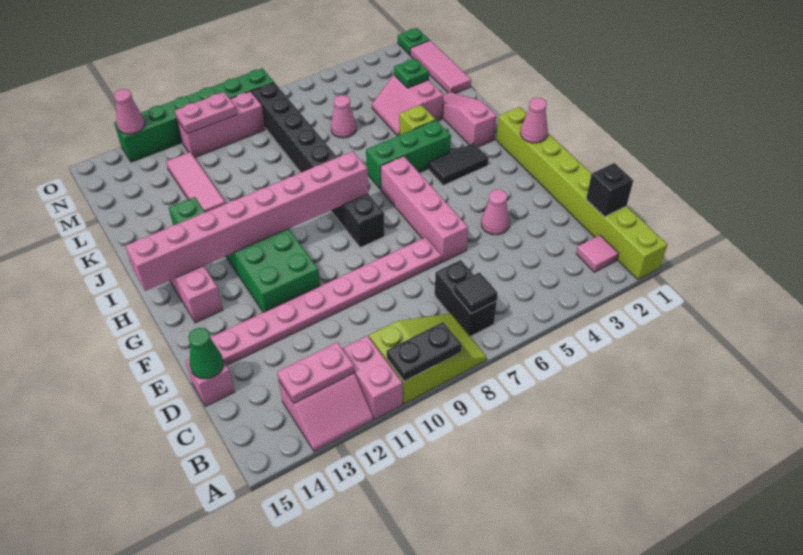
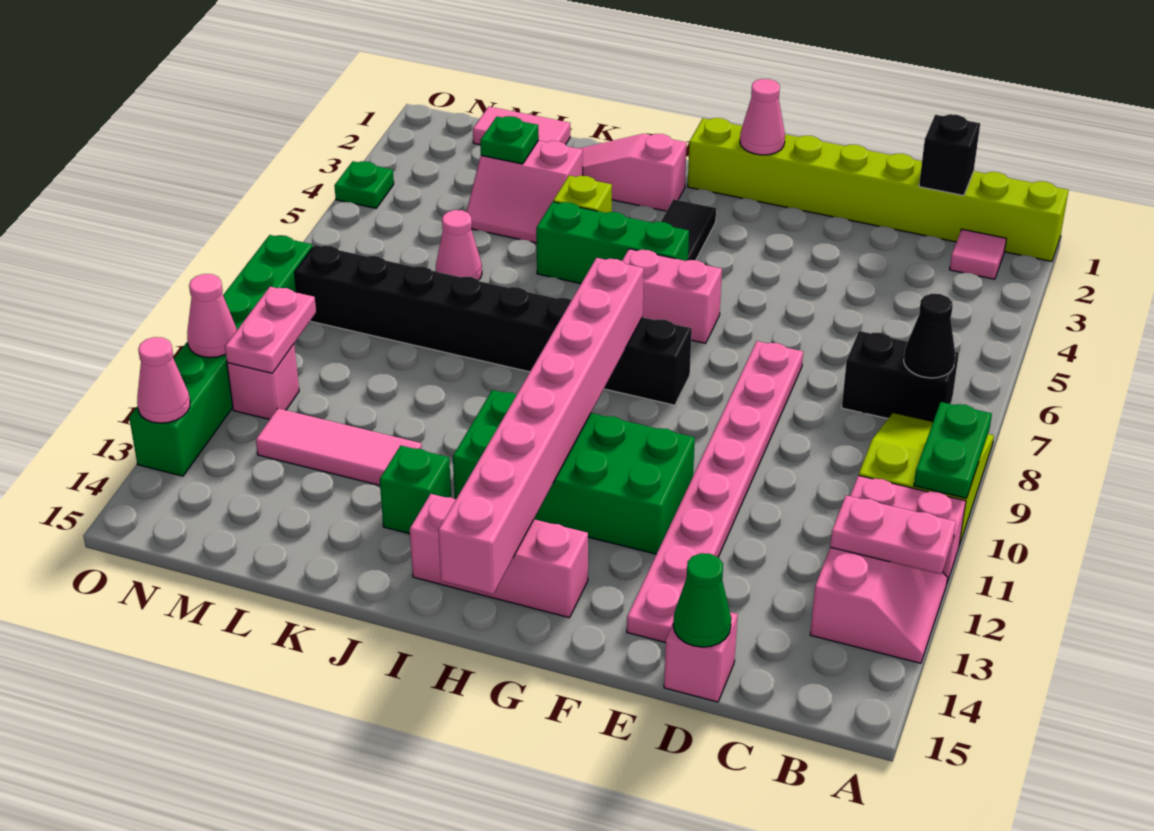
black 1x2 plate [387,322,461,381] -> green 1x2 plate [914,402,992,498]
black 1x1 tile [453,272,498,314] -> black 1x1 cone [904,294,955,378]
pink 1x2 plate [277,342,354,403] -> pink 1x2 plate turned to [830,495,956,574]
pink 1x1 cone [481,189,509,235] -> pink 1x1 cone moved to [187,274,237,358]
pink 1x4 brick [381,156,468,262] -> pink 1x2 brick [622,249,722,343]
green 1x3 brick [366,120,451,190] -> green 1x3 brick turned to [536,202,689,284]
pink 1x3 tile [410,41,471,94] -> pink 1x2 tile [473,107,570,145]
pink 1x3 brick [177,91,265,158] -> pink 1x1 brick [227,344,299,419]
green 1x1 plate [398,28,430,55] -> green 1x1 plate moved to [334,161,394,208]

